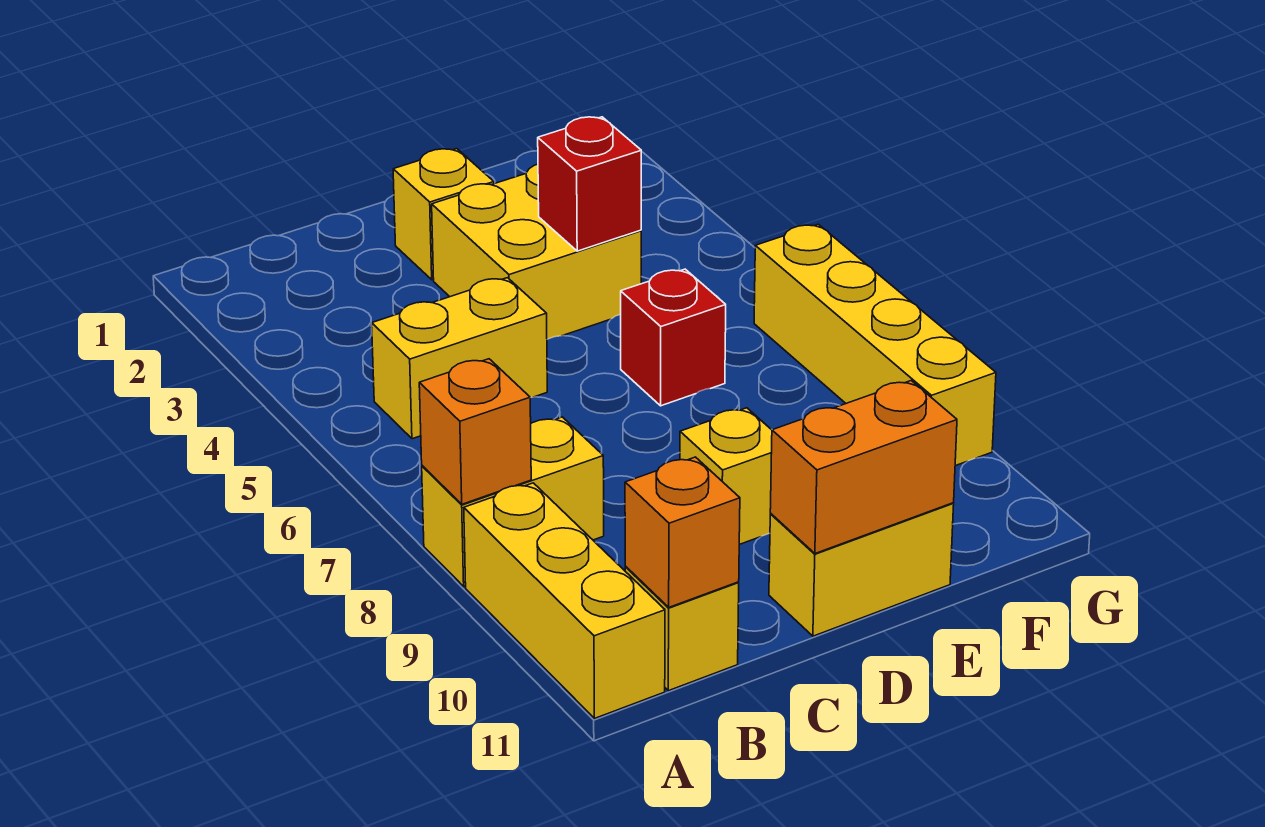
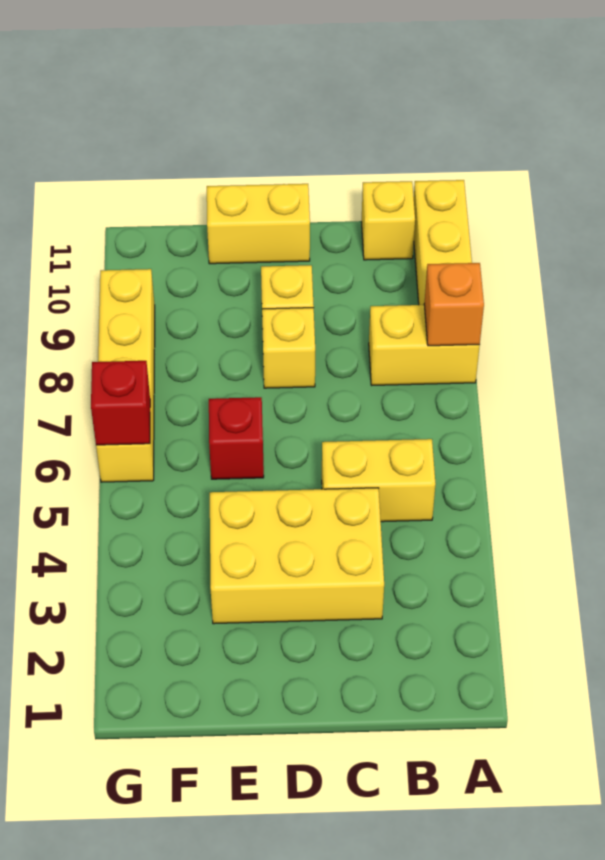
orange 1x1 brick [625,457,740,607] -> none
yellow 1x1 brick [393,149,494,280] -> yellow 1x1 brick moved to [262,308,315,388]
yellow 2x2 brick [432,164,641,339] -> yellow 2x3 brick [210,488,384,624]
orange 1x2 brick [770,381,957,554] -> none
red 1x1 brick [538,117,641,251] -> red 1x1 brick moved to [91,361,150,445]

